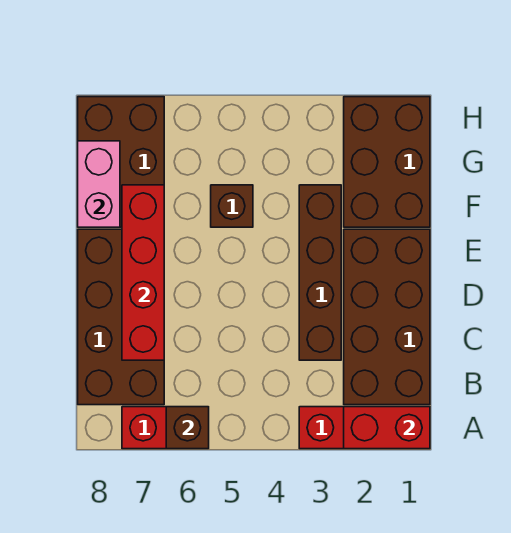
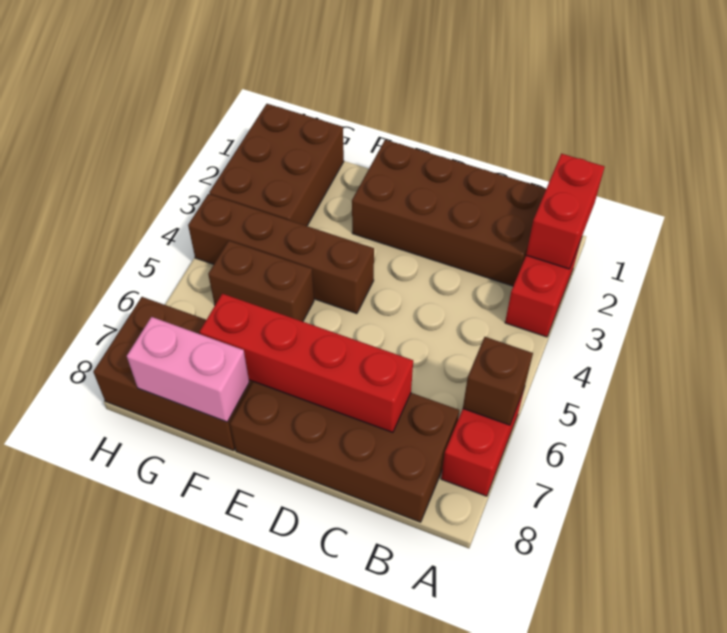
brown 1x4 brick [299,185,341,360] -> brown 1x4 brick moved to [188,194,374,314]
brown 2x3 brick [344,97,430,227] -> brown 2x3 brick turned to [209,104,344,226]
brown 1x1 brick [211,185,253,227] -> brown 1x2 brick [208,241,314,322]

